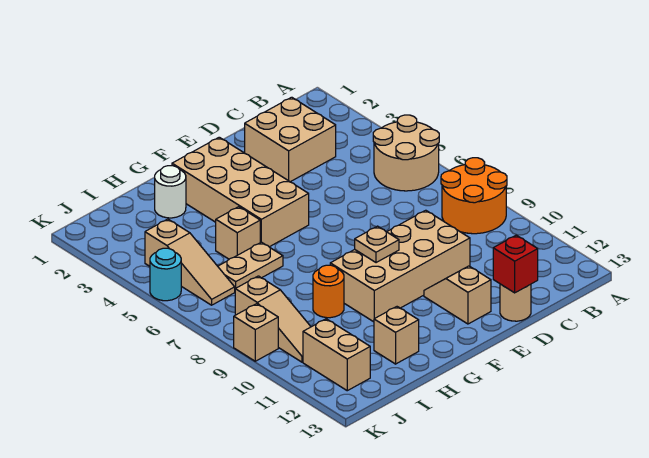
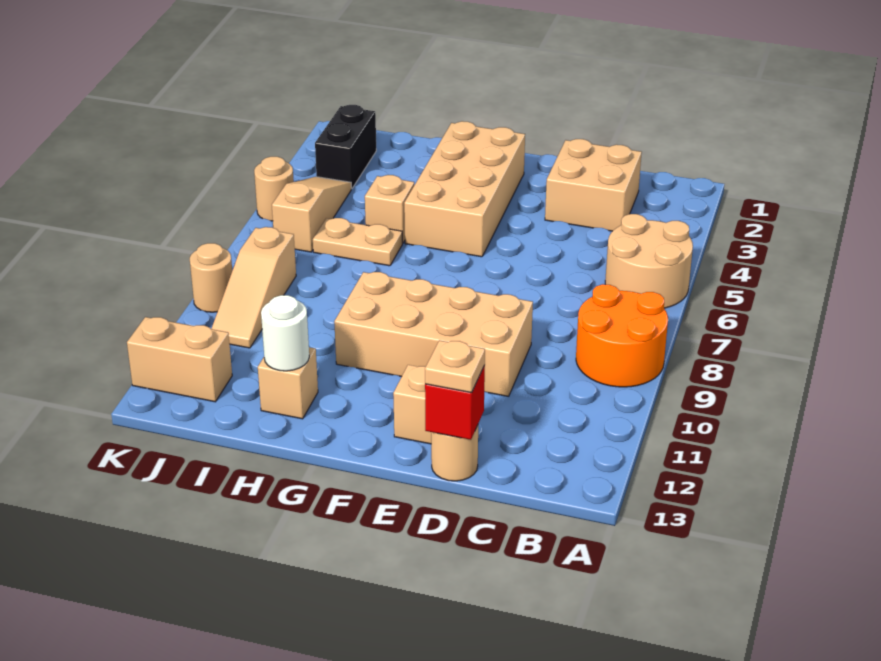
tan 1x1 plate [355,226,399,263] -> tan 1x1 plate moved to [425,340,485,393]
white 1x1 round brick [155,166,186,218] -> white 1x1 round brick moved to [261,295,309,371]
orange 1x1 round brick [313,265,344,318] -> none
none -> black 1x2 brick [315,105,376,189]
tan 1x3 slope [145,219,235,305] -> tan 1x3 slope turned to [272,177,351,252]
tan 1x2 brick [303,319,370,391] -> tan 1x2 brick turned to [127,317,232,402]
cyan 1x1 round brick [150,248,181,301] -> tan 1x1 round brick [254,157,294,221]
tan 1x1 brick [234,304,278,361] -> tan 1x1 round brick [190,243,232,312]

